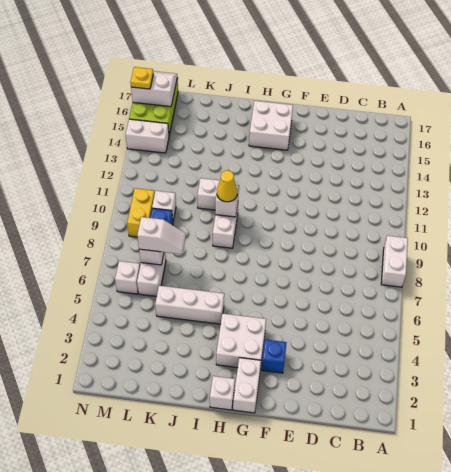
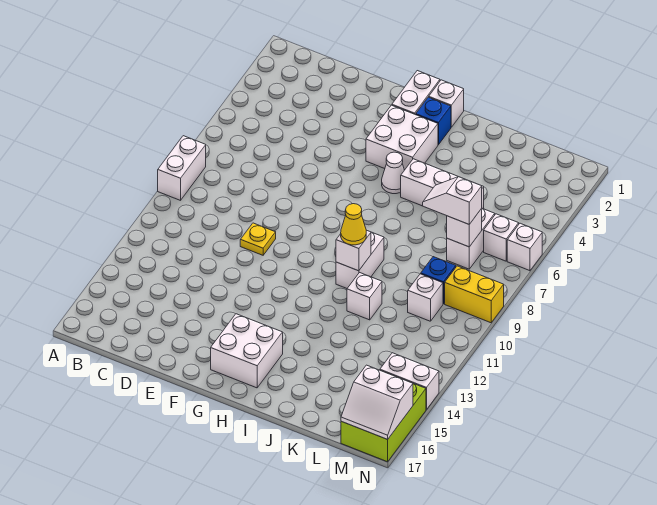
blue 1x1 brick [261,340,287,373] -> blue 1x1 brick moved to [416,97,451,145]
none -> white 1x1 cone [382,152,404,194]
yellow 1x2 brick [127,188,155,237] -> yellow 1x2 brick turned to [445,266,504,323]
none -> white 1x1 brick [507,223,542,271]
yellow 1x1 plate [130,67,153,89] -> yellow 1x1 plate moved to [240,223,276,255]

